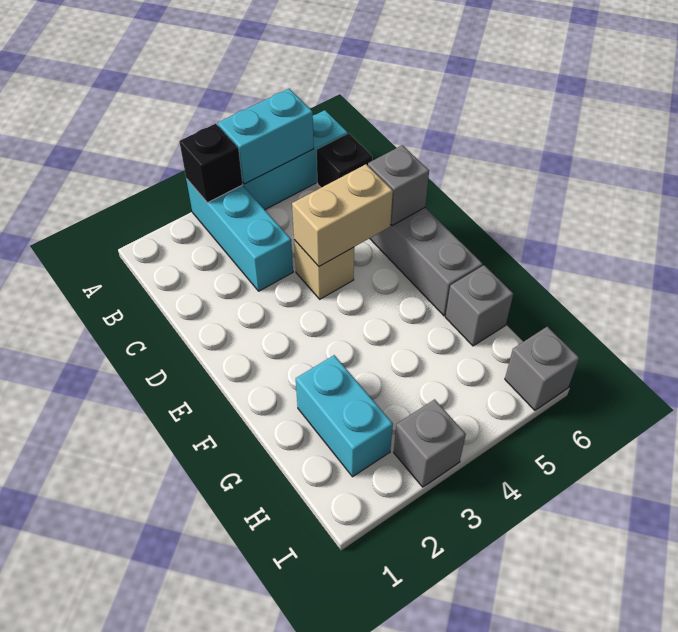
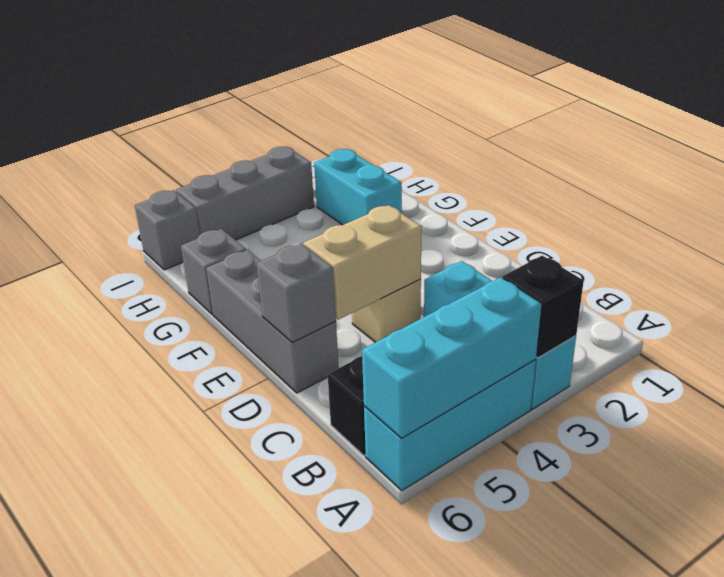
cyan 1x2 brick [218,89,314,184] -> cyan 1x3 brick [362,277,542,438]
grey 1x1 brick [394,399,466,487] -> grey 1x3 brick [176,146,314,240]

